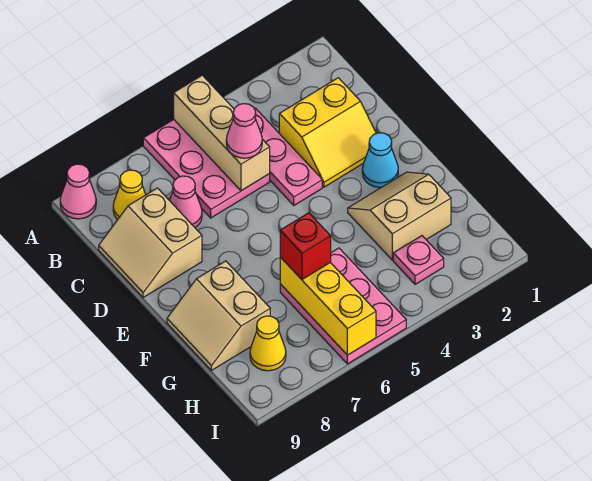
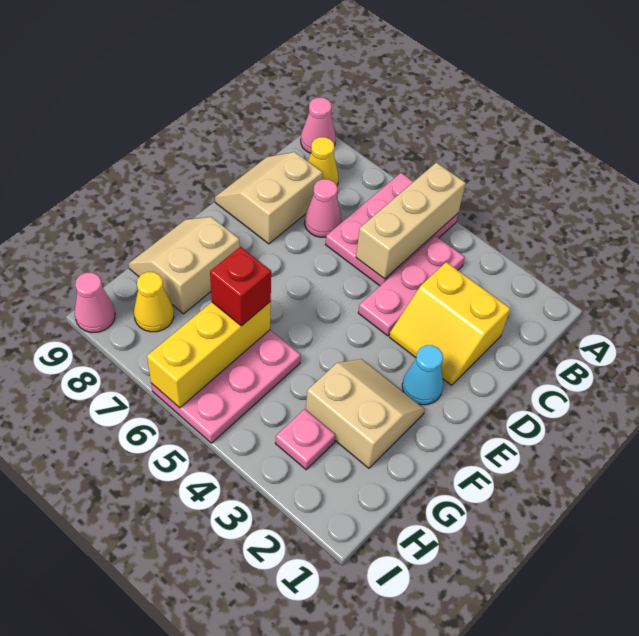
pink 1x1 cone [226,104,262,158] -> pink 1x1 cone moved to [75,273,115,333]

